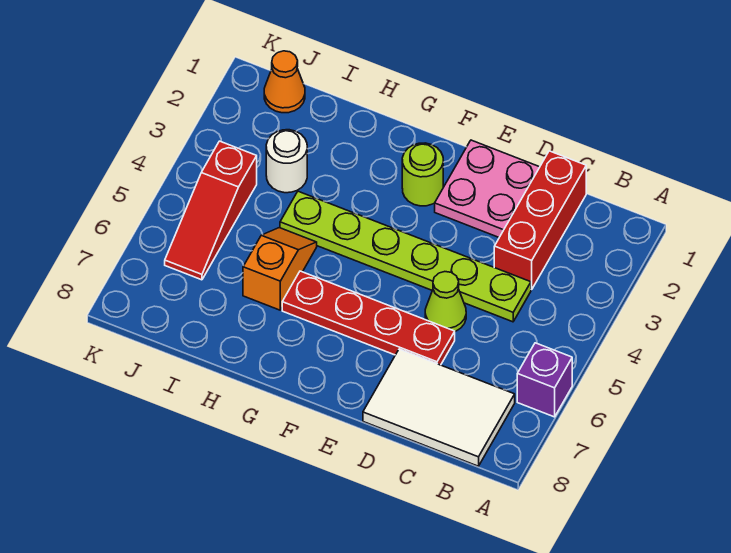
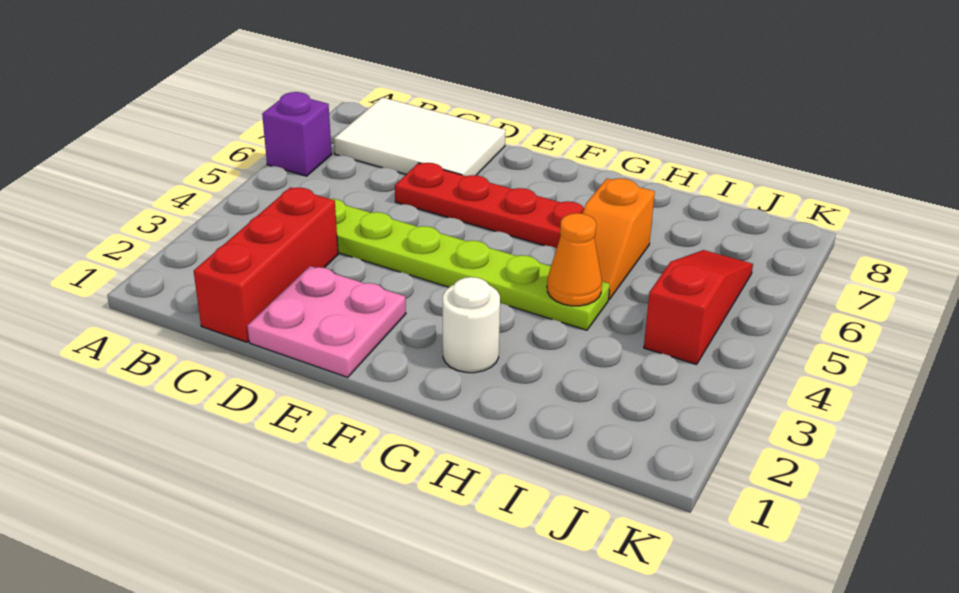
lime 1x1 cone [425,272,466,331] -> none
lime 1x1 round brick [402,143,443,206] -> none
white 1x1 round brick [266,130,307,193] -> white 1x1 round brick moved to [443,277,500,373]
orange 1x1 cone [264,51,305,113] -> orange 1x1 cone moved to [547,213,602,306]

